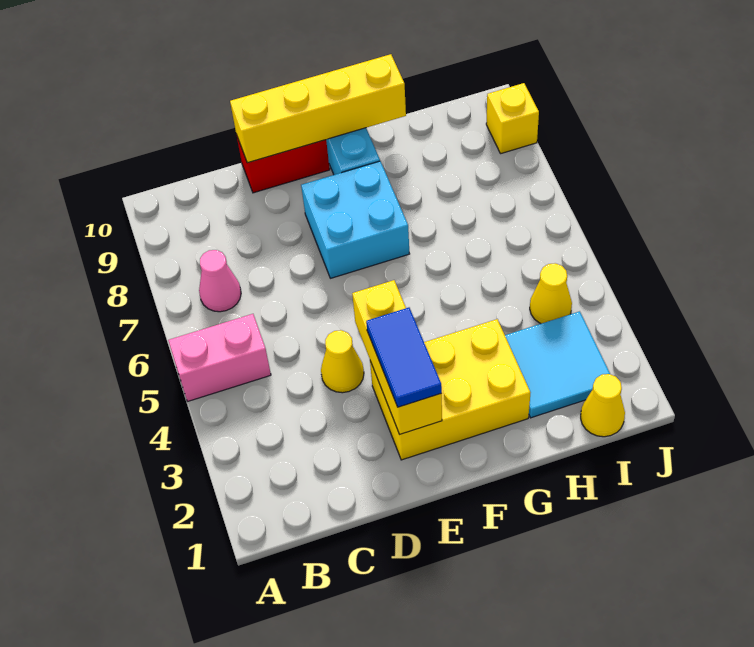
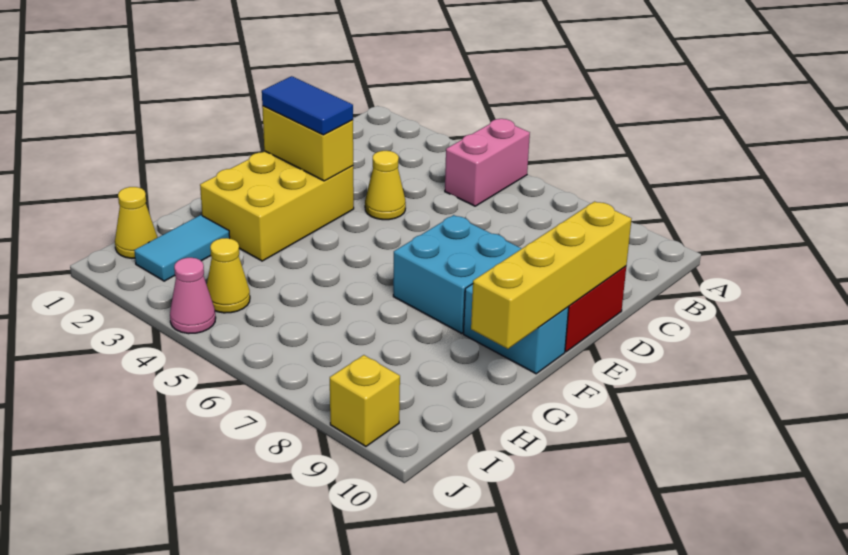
pink 1x1 cone [199,250,241,312] -> pink 1x1 cone moved to [170,258,216,334]
yellow 1x3 brick [352,280,442,434] -> yellow 1x2 brick [262,106,353,181]
cyan 2x2 tile [505,311,610,418] -> cyan 1x2 tile [134,215,230,281]

